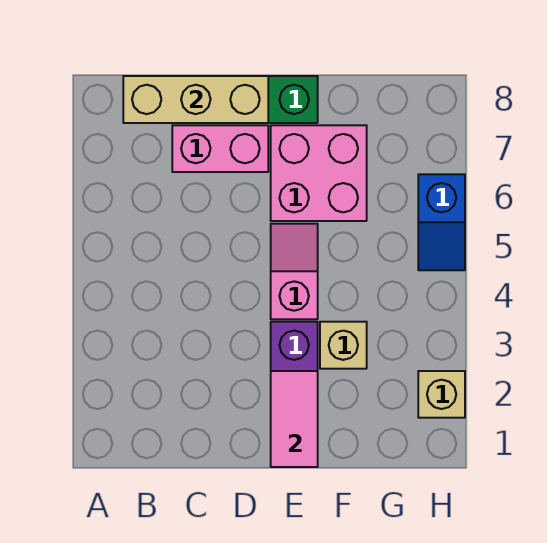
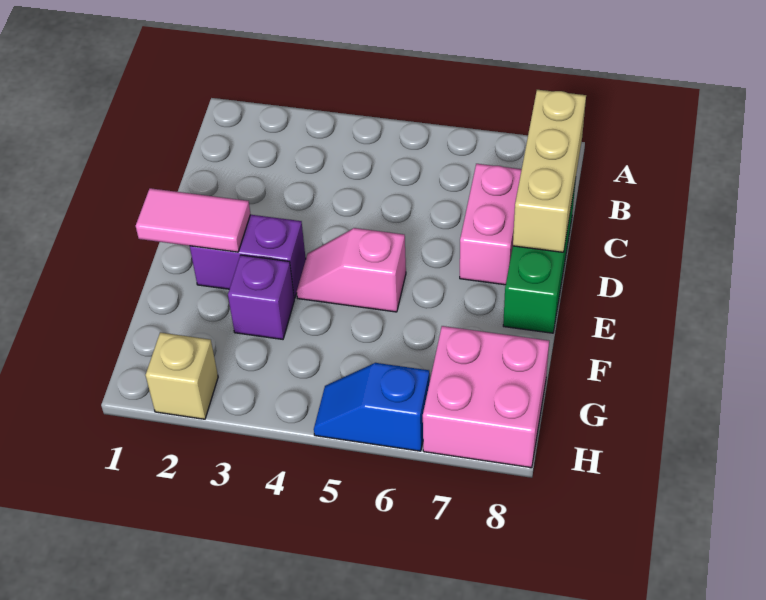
pink 1x2 slope [271,224,318,319] -> pink 1x2 slope turned to [297,228,406,312]
pink 2x2 brick [271,125,367,221] -> pink 2x2 brick moved to [423,326,549,468]
tan 1x1 brick [320,322,367,369] -> purple 1x1 brick [228,255,294,339]

